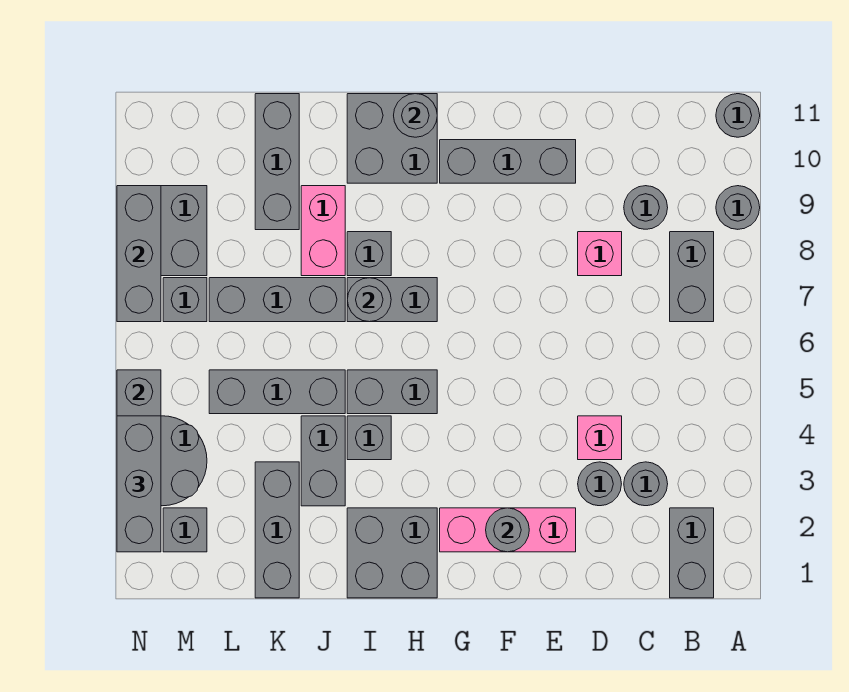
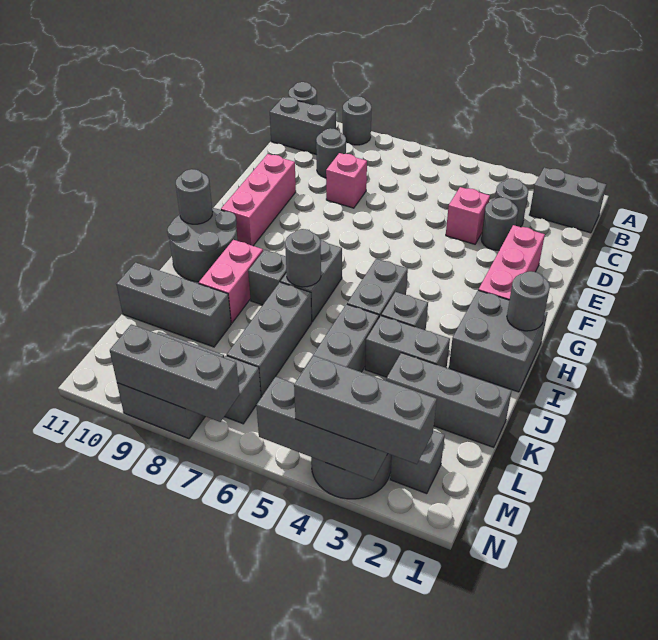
grey 1x2 brick [670,232,714,322] -> grey 1x2 brick moved to [270,97,336,155]
grey 1x3 brick [440,140,576,183] -> pink 1x3 brick [221,154,296,246]
grey 1x1 round brick [486,508,529,552] -> grey 1x1 round brick moved to [507,271,550,331]
grey 2x2 brick [347,94,437,183] -> grey 2x2 round brick [167,208,238,282]
pink 1x2 brick [301,186,345,276] -> pink 1x2 brick turned to [199,240,263,323]

